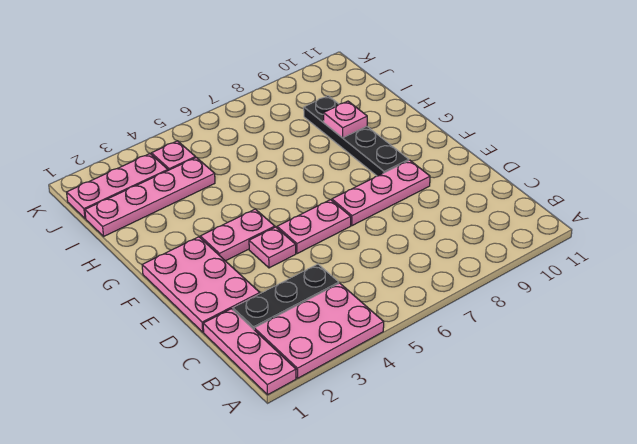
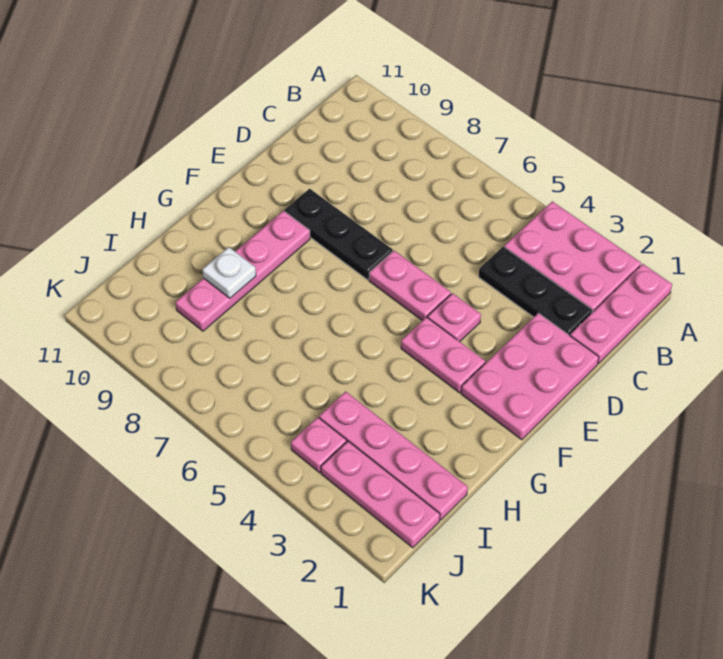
pink 1x3 plate [332,160,430,226] -> black 1x3 plate [285,189,393,280]
black 1x4 plate [304,96,409,176] -> pink 1x4 plate [176,211,310,331]
pink 1x1 plate [324,101,367,138] -> white 1x1 plate [202,247,256,298]

